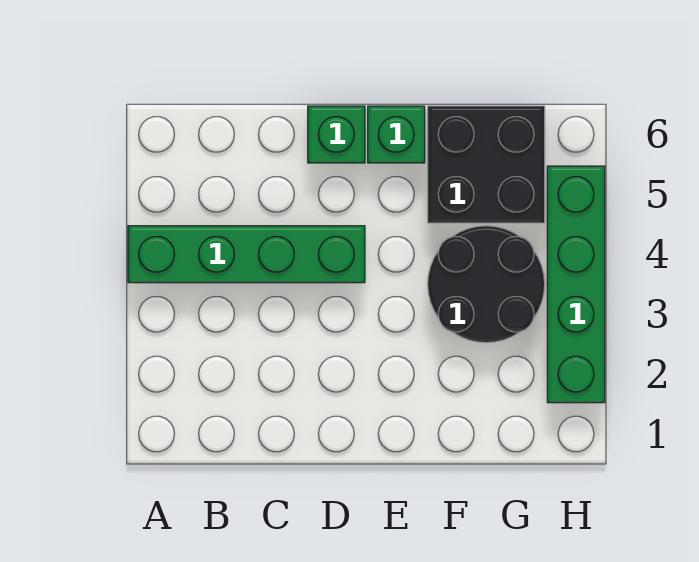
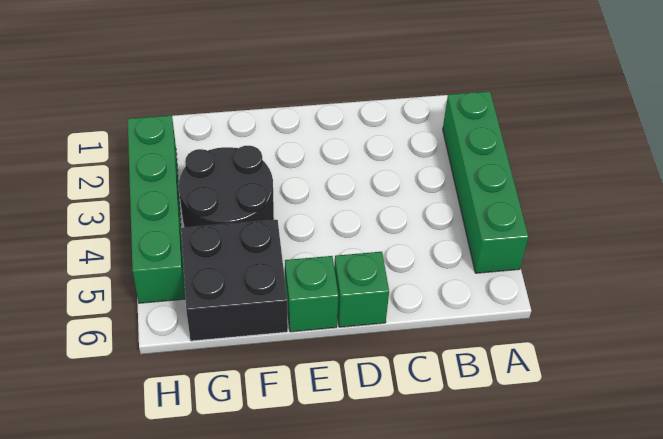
green 1x4 brick [128,226,365,283] -> green 1x4 brick turned to [443,91,528,273]

